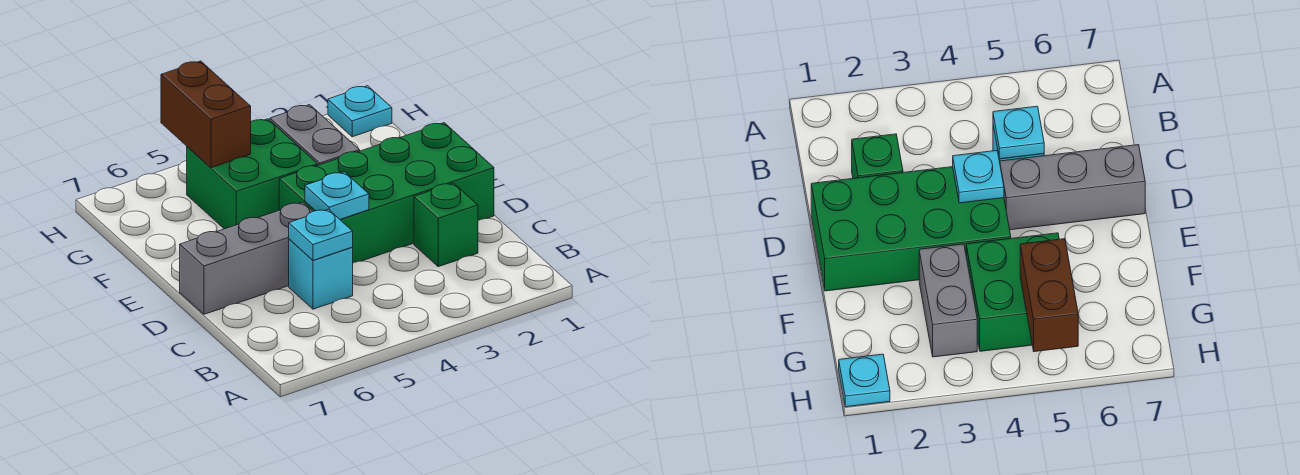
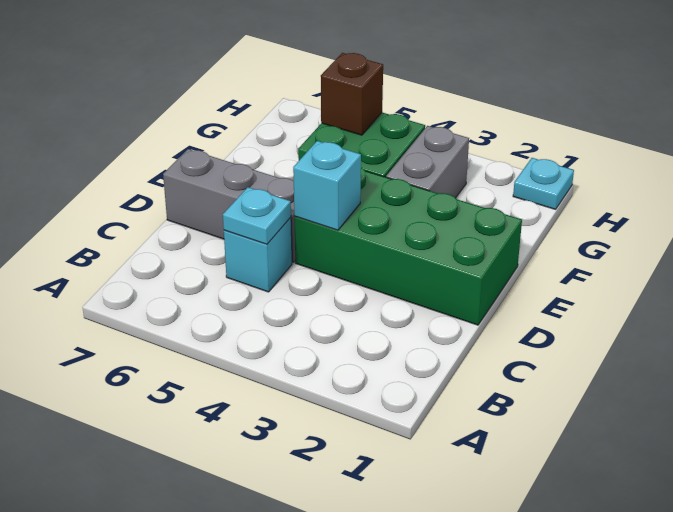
green 1x1 brick [414,183,478,267] -> none
cyan 1x1 plate [305,172,369,219] -> cyan 1x1 brick [293,141,361,230]
brown 1x2 brick [161,61,251,168] -> brown 1x1 brick [321,53,383,135]

